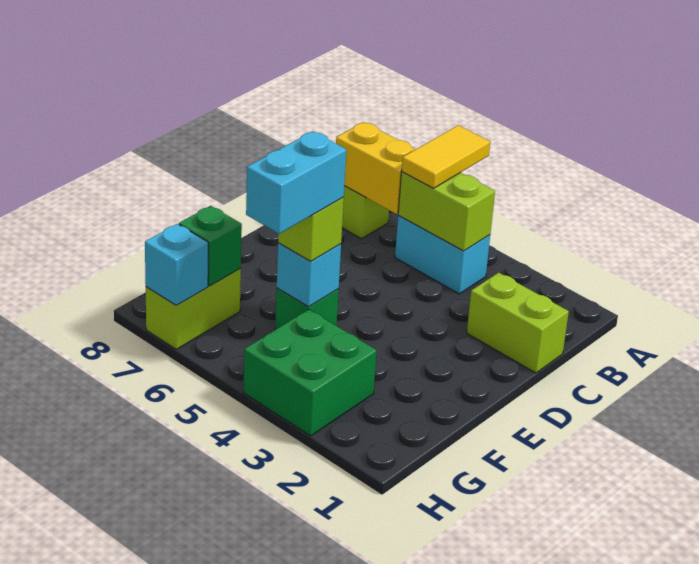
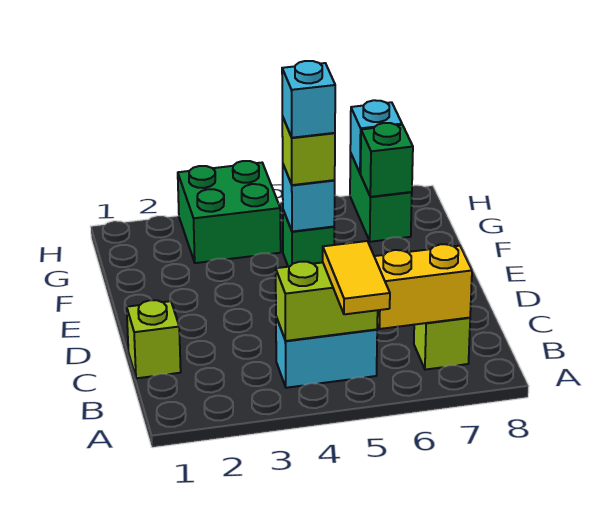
lime 1x2 brick [467,273,569,373] -> lime 1x1 brick [127,300,181,378]
cyan 1x2 brick [246,131,346,234] -> cyan 1x1 brick [282,61,335,138]
lime 1x2 brick [146,268,241,349] -> green 1x2 brick [350,153,412,242]

